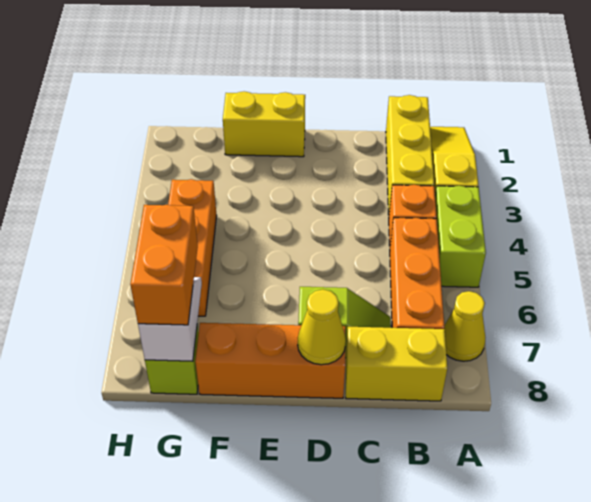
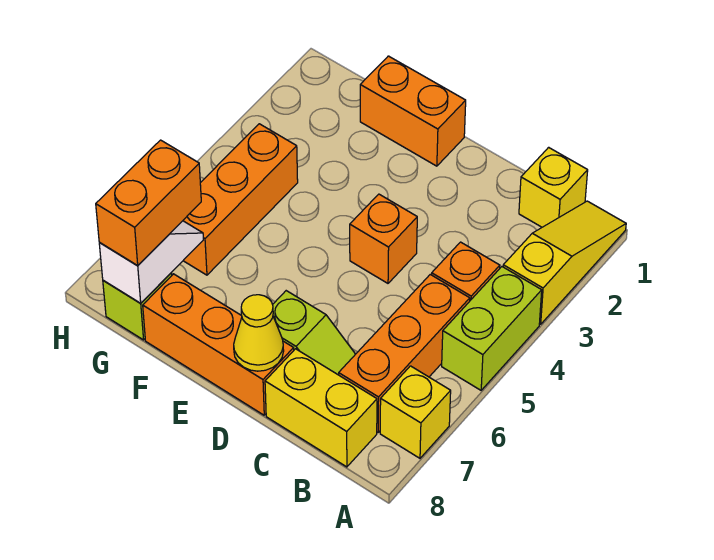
yellow 1x1 cone [444,291,485,361] -> yellow 1x1 brick [380,366,451,458]
yellow 1x3 brick [386,95,434,215] -> yellow 1x1 brick [519,147,588,227]
none -> orange 1x1 brick [350,194,417,283]
yellow 1x2 brick [223,91,305,157] -> orange 1x2 brick [360,56,466,166]

